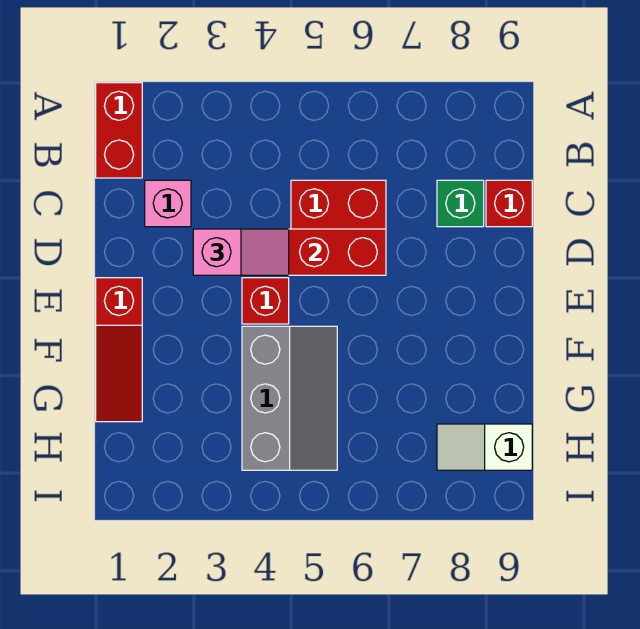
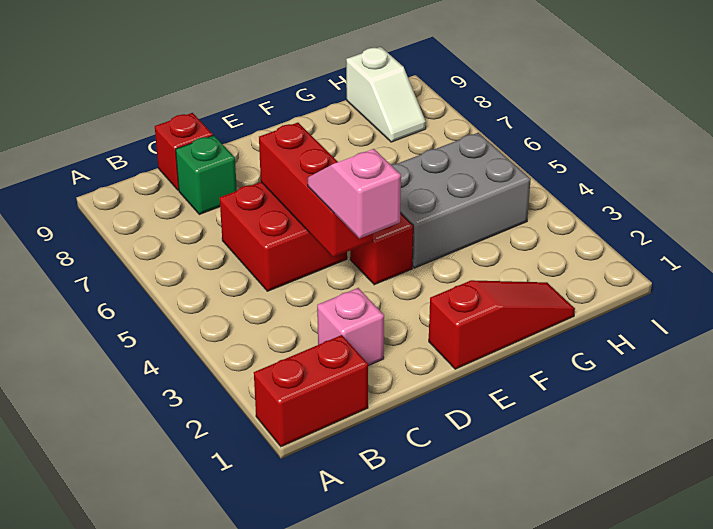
grey 2x3 slope [242,326,337,470] -> grey 2x3 brick [392,133,531,268]

